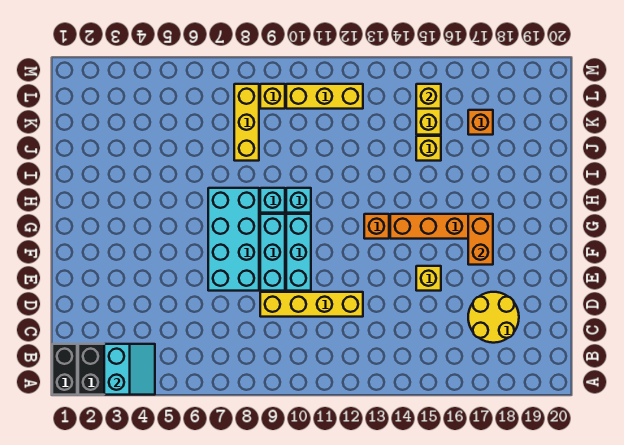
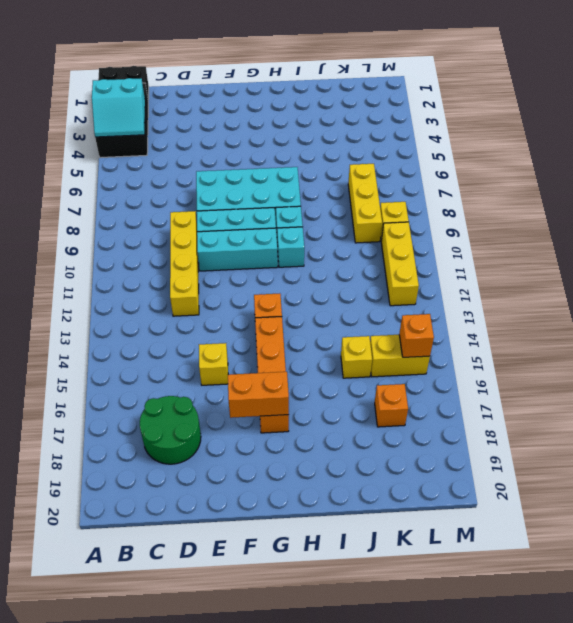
yellow 2x2 round brick [468,292,519,343] -> green 2x2 round brick [140,396,201,464]
yellow 1x3 brick [234,84,259,161] -> yellow 1x3 brick turned to [348,164,382,243]
yellow 1x1 brick [416,84,441,109] -> orange 1x1 brick [399,314,434,357]

